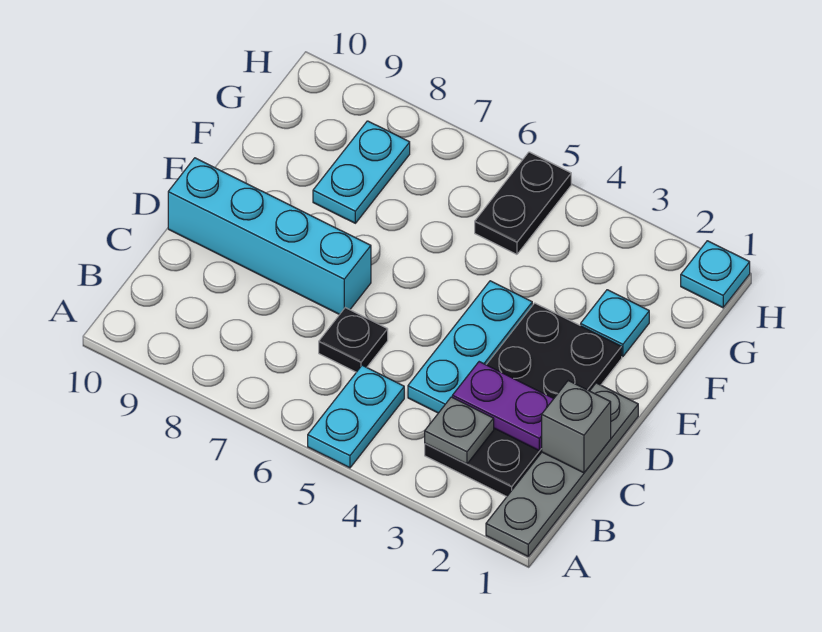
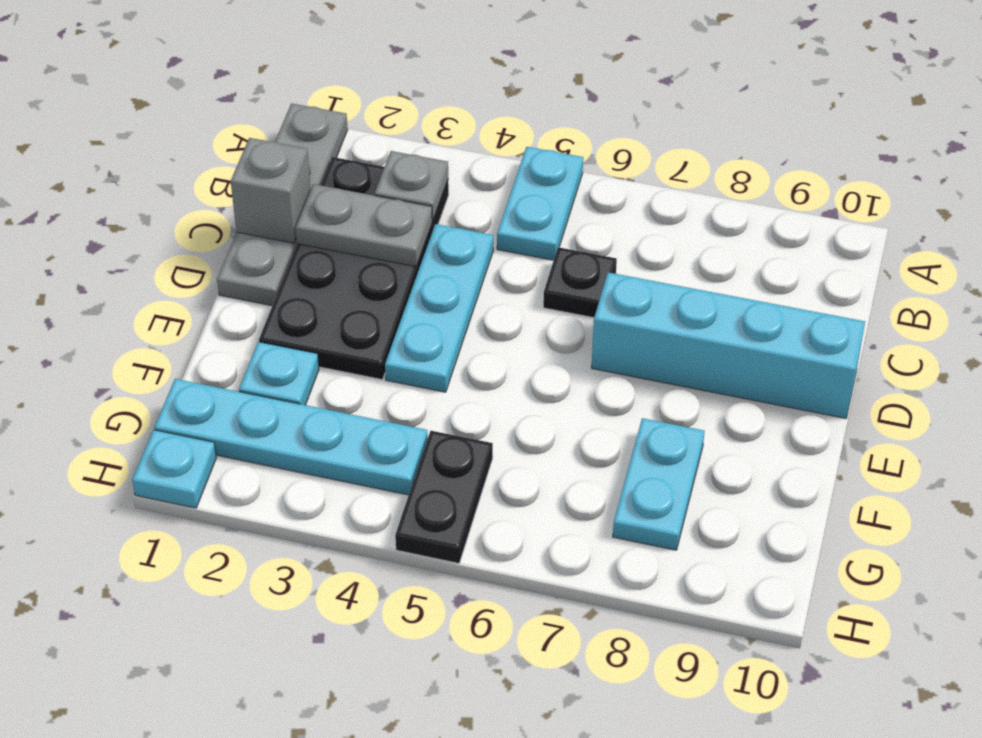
purple 1x2 plate [452,362,554,451] -> grey 1x2 plate [296,184,432,267]
none -> cyan 1x4 plate [154,379,428,495]

